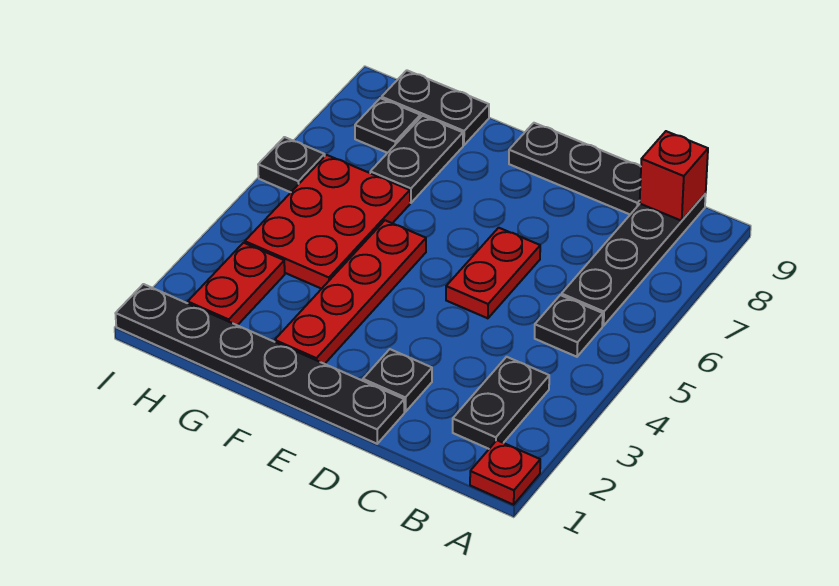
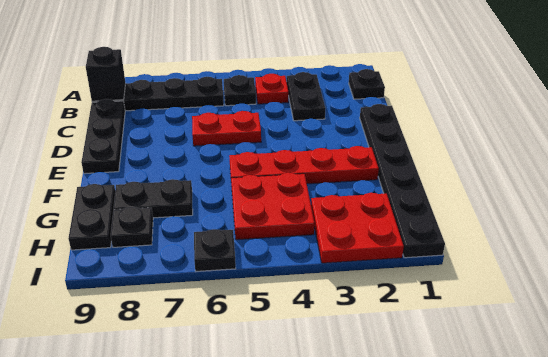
red 1x1 plate [470,440,540,505] -> red 1x1 plate moved to [255,74,288,104]
black 1x2 plate [453,357,549,449] -> black 1x2 plate turned to [287,72,326,121]
red 1x1 brick [640,131,708,221] -> black 1x1 brick [86,47,125,101]
black 1x1 plate [363,349,432,412] -> black 1x1 plate moved to [349,69,385,99]
red 2x3 plate [245,155,410,289] -> red 2x2 plate [231,173,315,240]
red 1x2 plate [188,243,285,325] -> red 2x2 plate [311,193,404,263]

